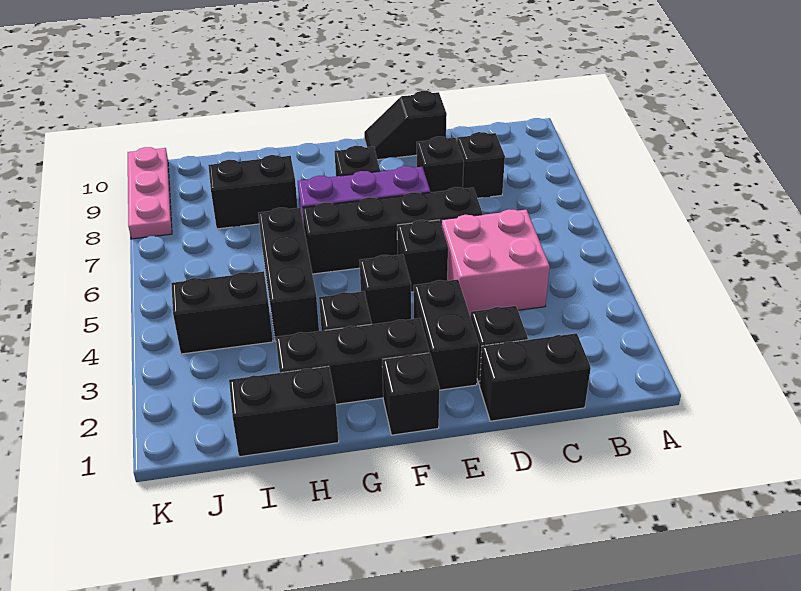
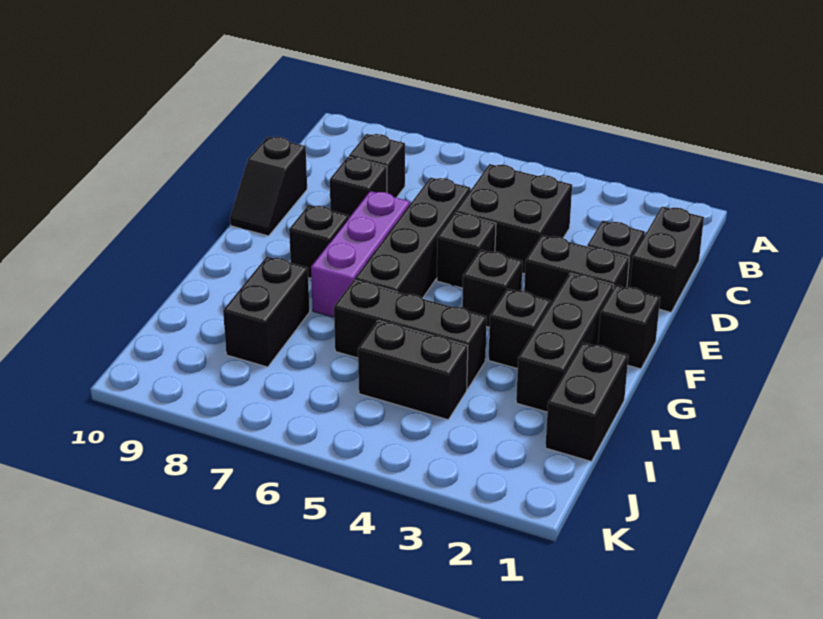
pink 2x2 brick [441,209,550,316] -> black 2x2 brick [456,164,572,274]
black 1x2 brick [171,271,273,354] -> black 1x2 brick turned to [358,321,468,420]
pink 1x3 plate [128,147,172,239] -> none

